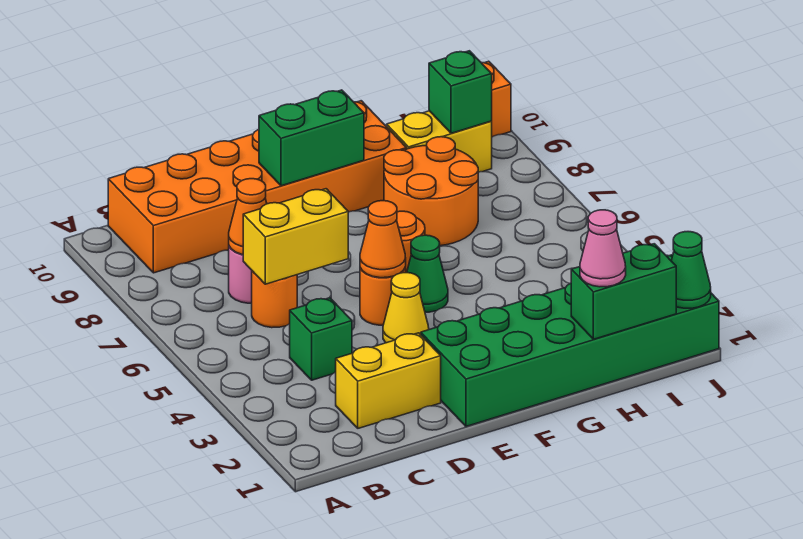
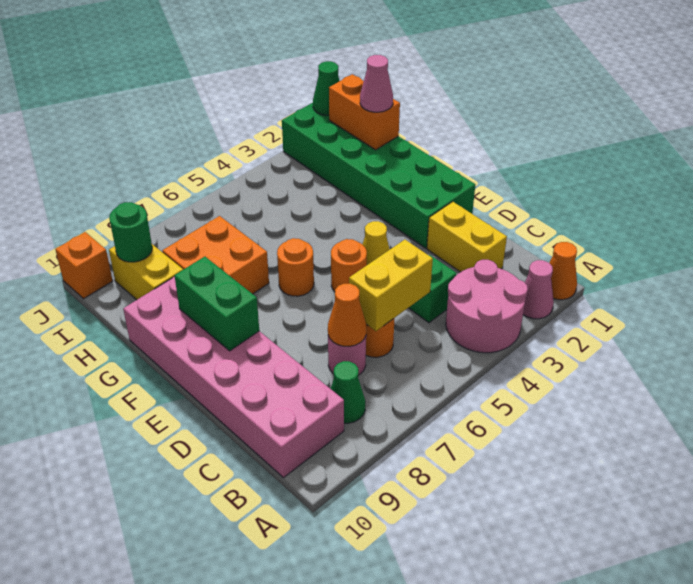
none -> pink 1x1 cone [523,260,554,319]
none -> pink 2x2 round brick [446,260,528,353]
orange 2x6 brick [108,101,407,273] -> pink 2x6 brick [123,277,344,478]
yellow 1x2 brick [243,189,348,284] -> yellow 1x2 brick turned to [349,240,433,331]
orange 1x1 cone [360,201,406,278] -> orange 1x1 cone moved to [549,242,577,300]
green 1x1 cone [407,235,448,312] -> green 1x1 cone moved to [331,361,365,423]
orange 2x2 round brick [384,137,478,246] -> orange 2x2 brick [162,216,269,294]
green 1x2 brick [571,244,676,339] -> orange 1x2 brick [329,74,400,150]
green 1x1 brick [429,51,492,133] -> green 1x1 round brick [109,202,152,262]

